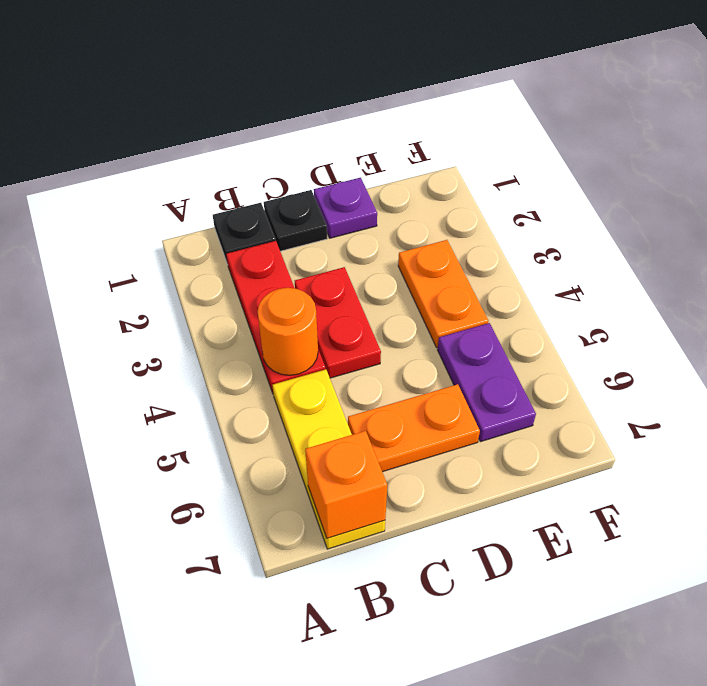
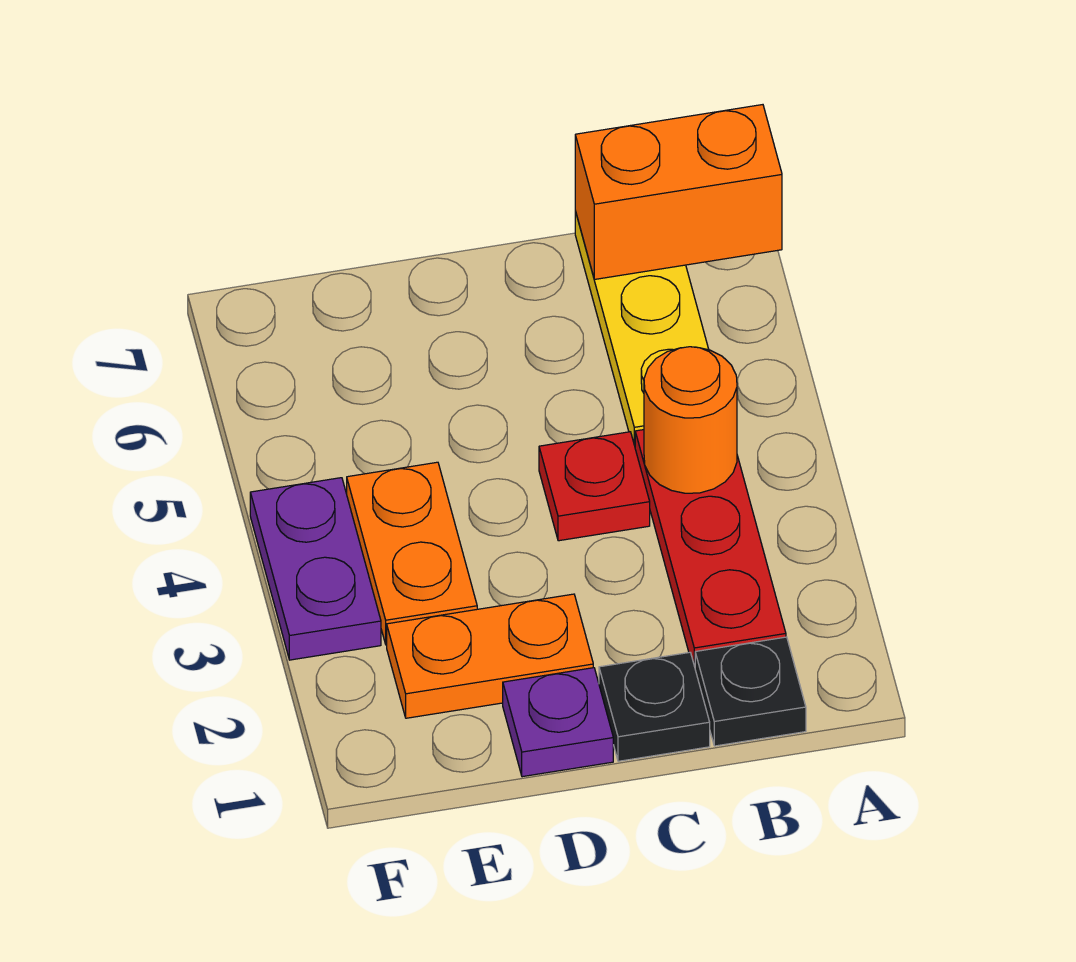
orange 1x1 brick [305,431,387,538] -> orange 1x2 brick [575,105,782,279]
red 1x2 plate [295,267,381,378] -> red 1x1 plate [539,432,650,541]
orange 1x2 plate [348,384,480,472] -> orange 1x2 plate moved to [387,594,593,718]
purple 1x2 plate [437,323,536,442] -> purple 1x2 plate moved to [250,478,381,660]

